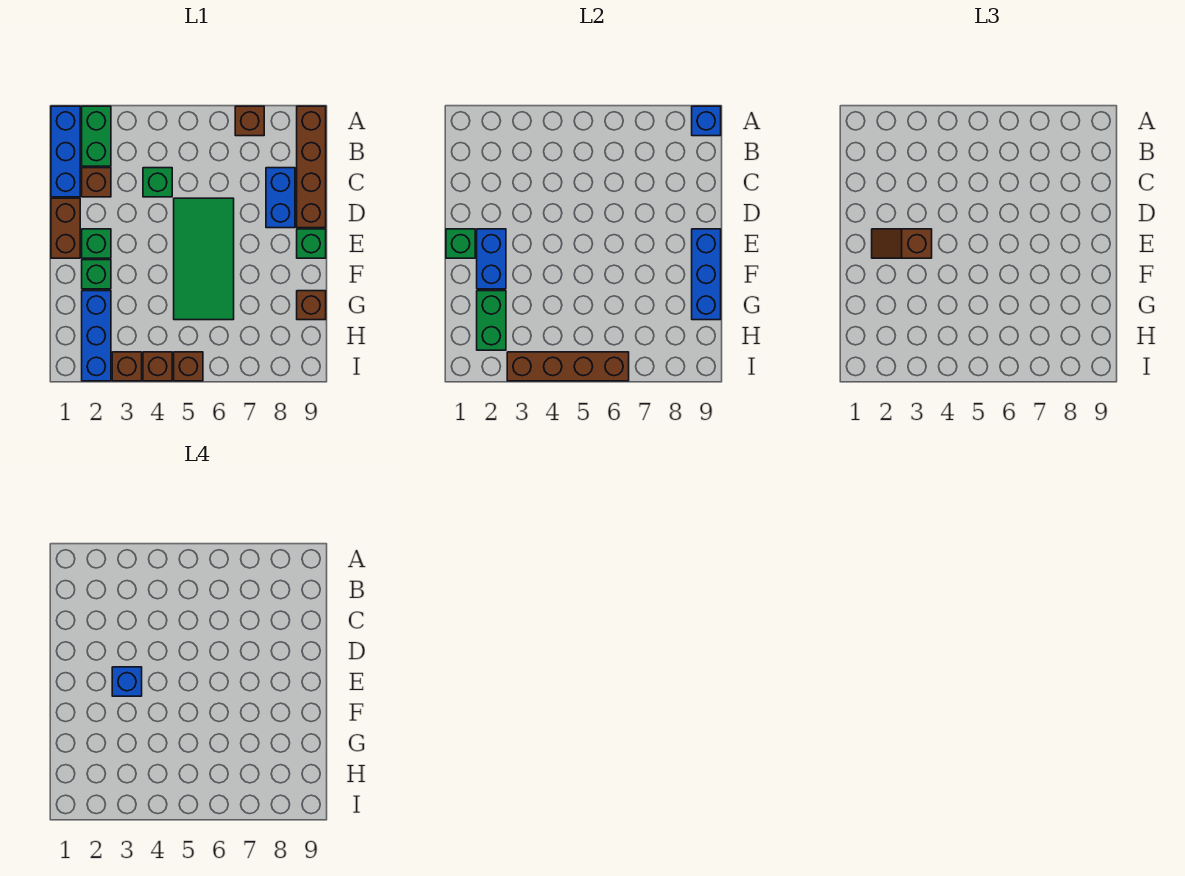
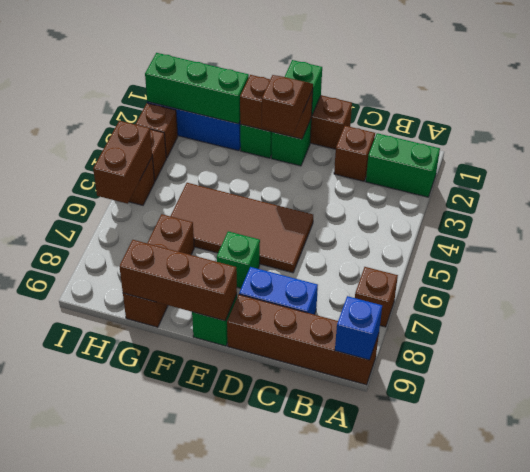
blue 1x3 brick [51,106,80,197] -> none
green 1x1 brick [143,168,172,197] -> green 1x1 brick moved to [217,231,260,288]
green 2x4 tile [174,198,234,320] -> brown 2x4 tile [171,183,313,273]
blue 1x2 brick [477,229,506,289] -> brown 1x2 brick [240,75,313,139]
blue 1x1 brick [112,667,142,696] -> none
blue 1x3 brick [692,229,721,320] -> brown 1x3 brick [119,240,237,321]
green 1x2 brick [477,291,506,350] -> green 1x3 brick [145,53,249,124]
brown 1x1 brick [297,291,326,320] -> brown 1x3 brick [123,214,194,327]
brown 1x4 brick [507,352,629,381] -> brown 1x2 brick [93,121,152,204]

